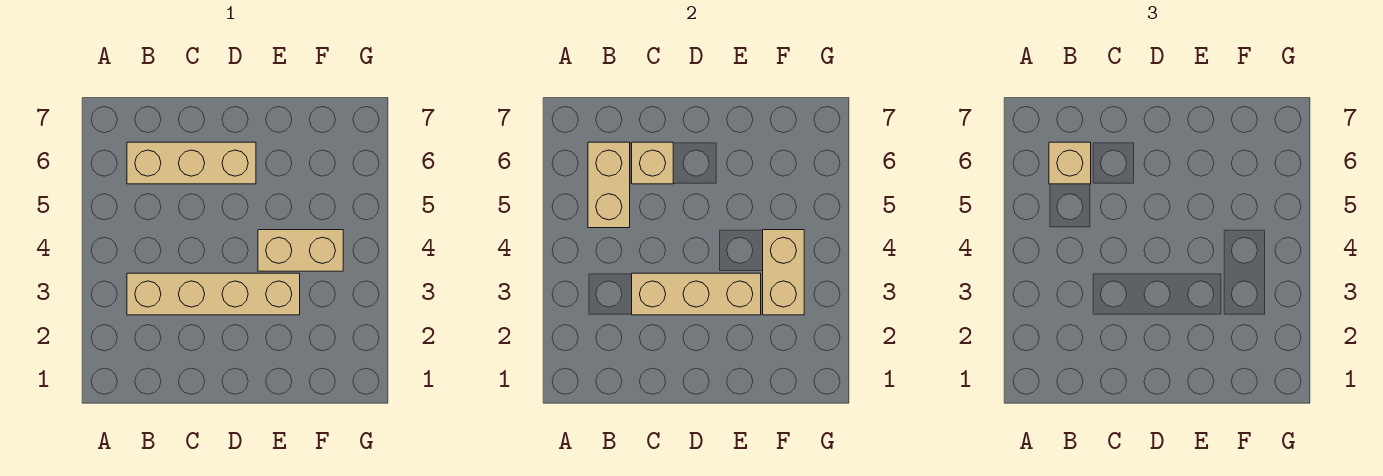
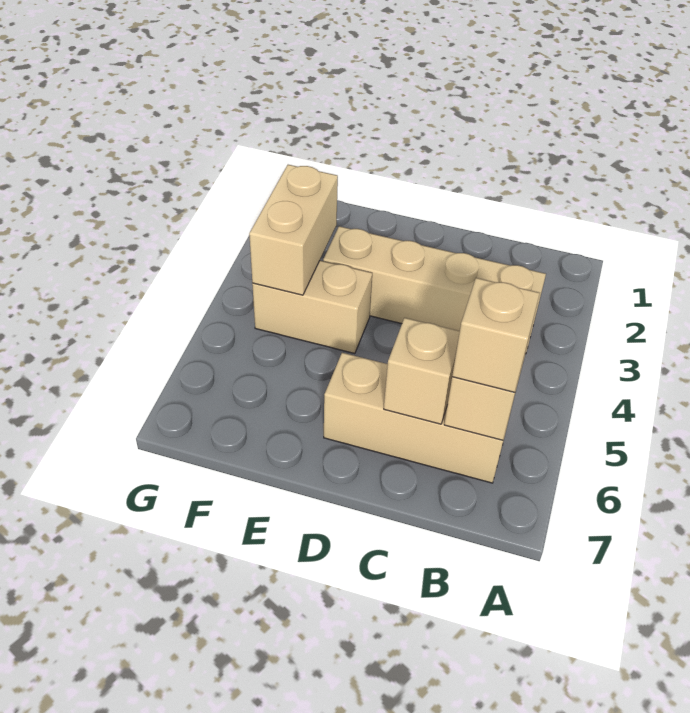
tan 1x3 brick [632,273,761,315] -> none

